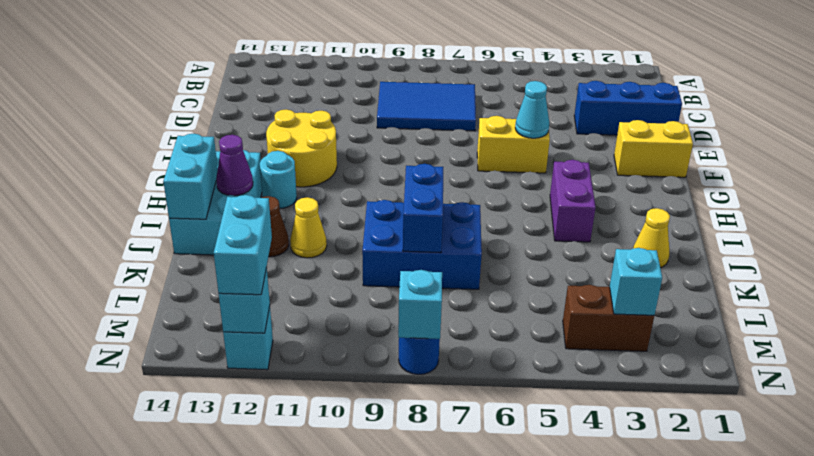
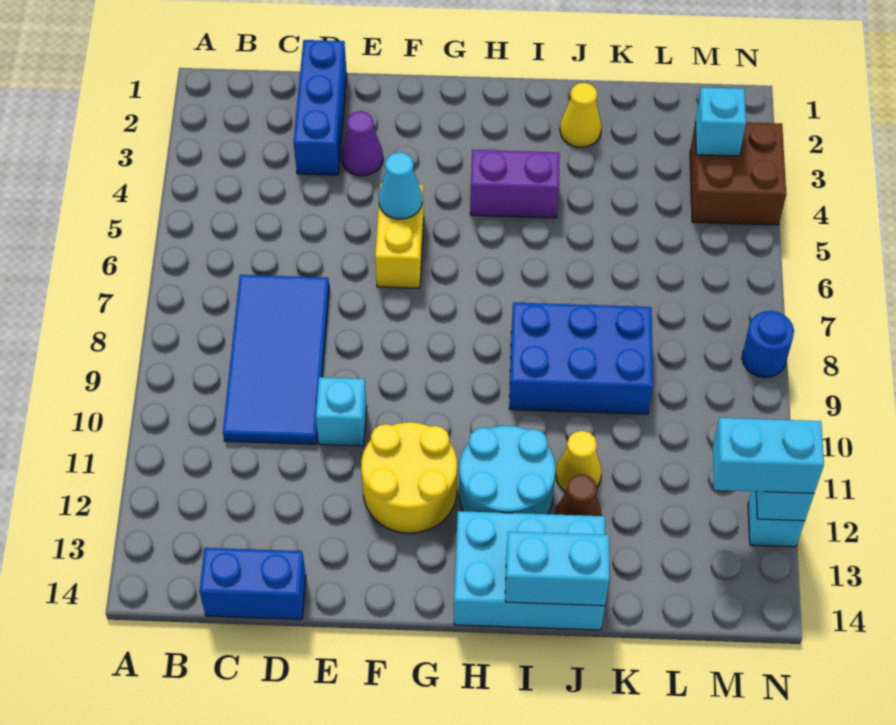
blue 2x3 tile [377,82,476,131] -> blue 2x4 tile [223,275,329,444]
yellow 1x2 brick [614,120,693,177] -> none
cyan 1x1 round brick [260,151,297,209] -> cyan 2x2 round brick [459,426,556,514]
purple 1x1 cone [216,135,253,196] -> purple 1x1 cone moved to [342,111,383,176]
blue 2x3 brick [362,200,482,289] -> blue 2x3 brick turned to [509,302,653,414]
blue 1x2 brick [403,164,443,253] -> blue 1x2 brick moved to [199,548,306,619]
brown 1x2 brick [563,285,654,351] -> brown 2x2 brick [690,122,786,225]
cyan 1x1 brick [398,270,442,339] -> cyan 1x1 brick moved to [316,377,367,446]

